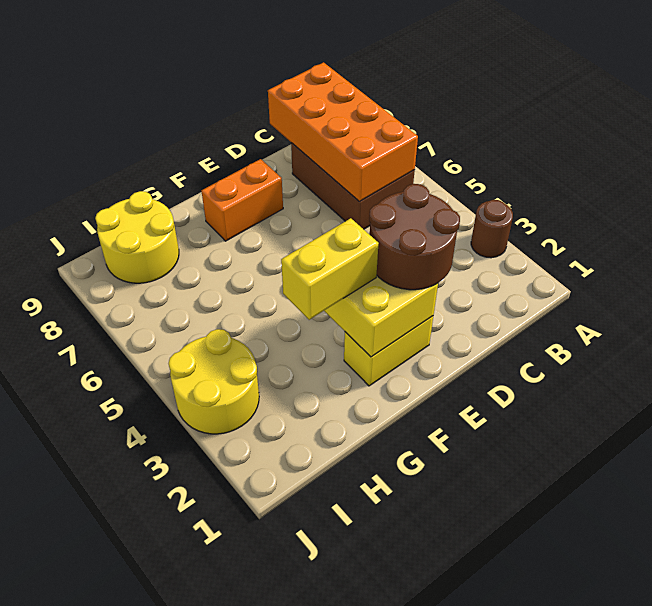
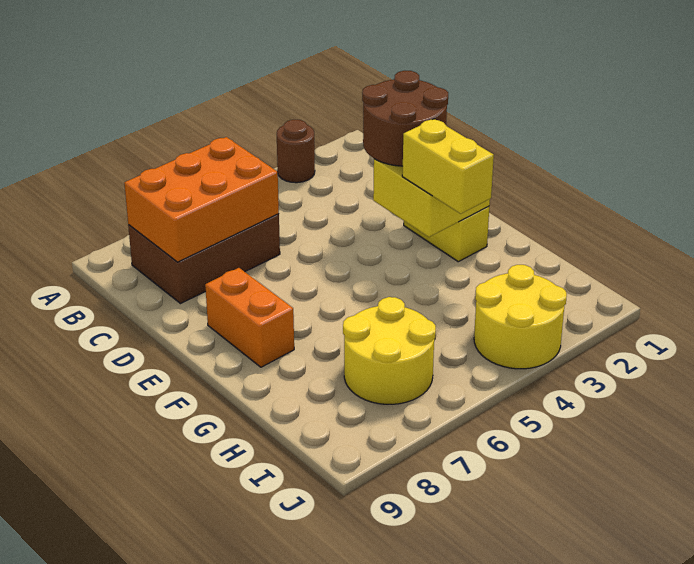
orange 2x4 brick [268,62,418,202] -> orange 2x3 brick [124,137,279,262]
yellow 2x2 round brick [95,191,179,283] -> yellow 2x2 round brick moved to [343,297,436,404]

